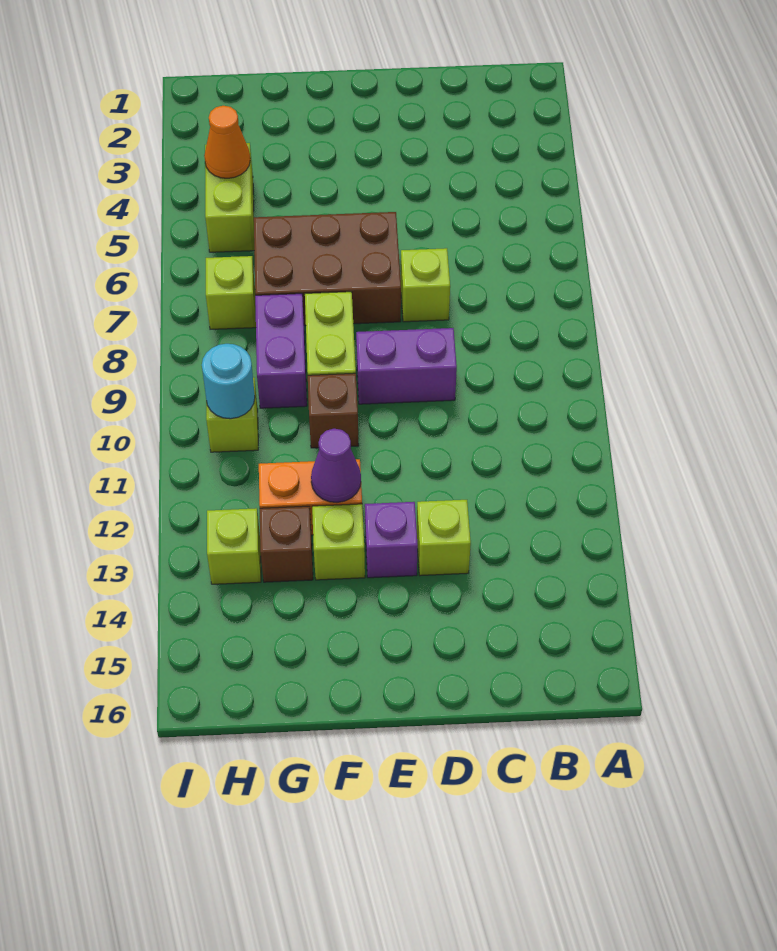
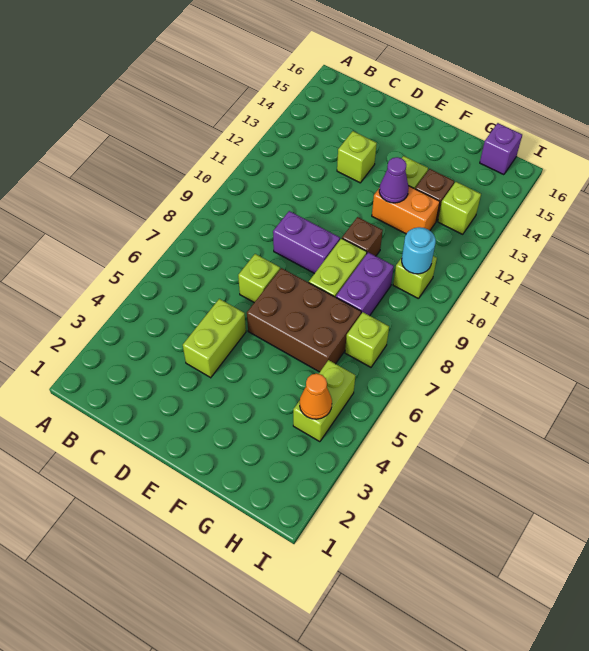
none -> lime 1x2 brick [183,299,246,378]
purple 1x1 brick [365,502,418,578] -> purple 1x1 brick moved to [480,123,522,175]

